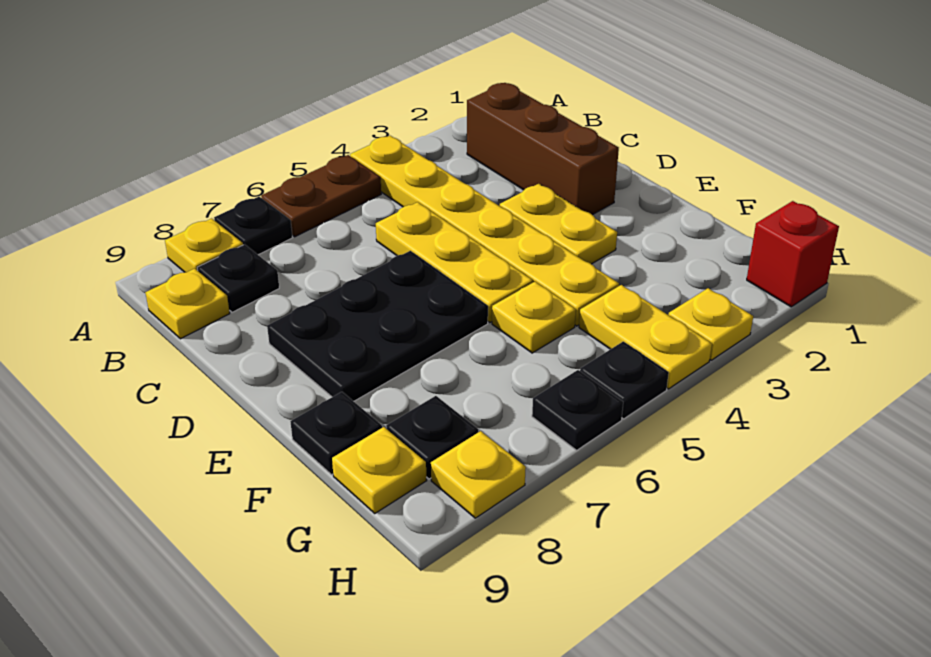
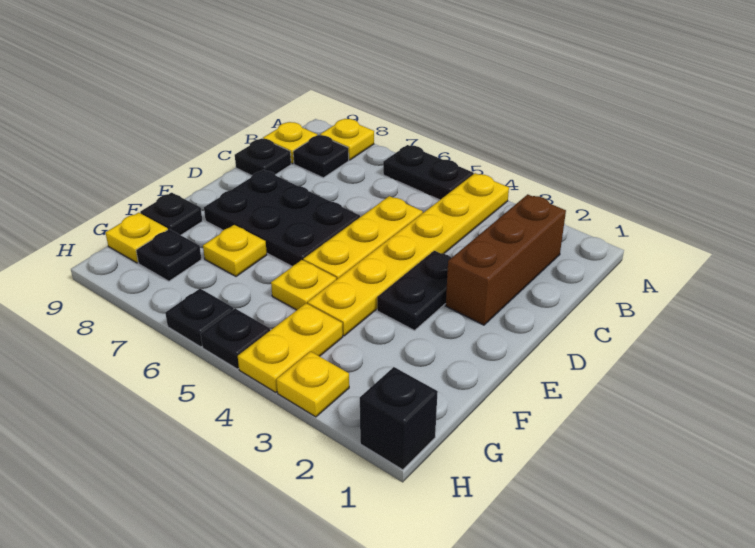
brown 1x2 plate [261,155,381,237] -> black 1x2 plate [383,145,473,200]
black 1x1 plate [214,197,292,255] -> black 1x1 plate moved to [235,138,291,176]
yellow 1x2 plate [500,184,617,264] -> black 1x2 plate [377,251,452,330]
red 1x1 brick [747,201,839,307] -> black 1x1 brick [360,367,438,470]
yellow 1x1 plate [431,431,526,518] -> yellow 1x1 plate moved to [203,225,267,276]

